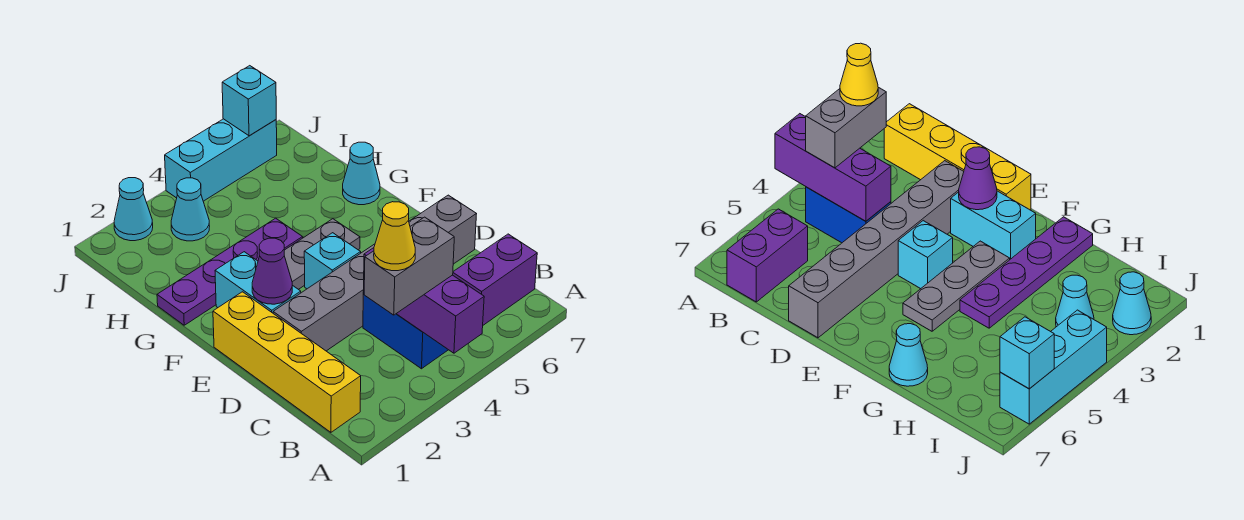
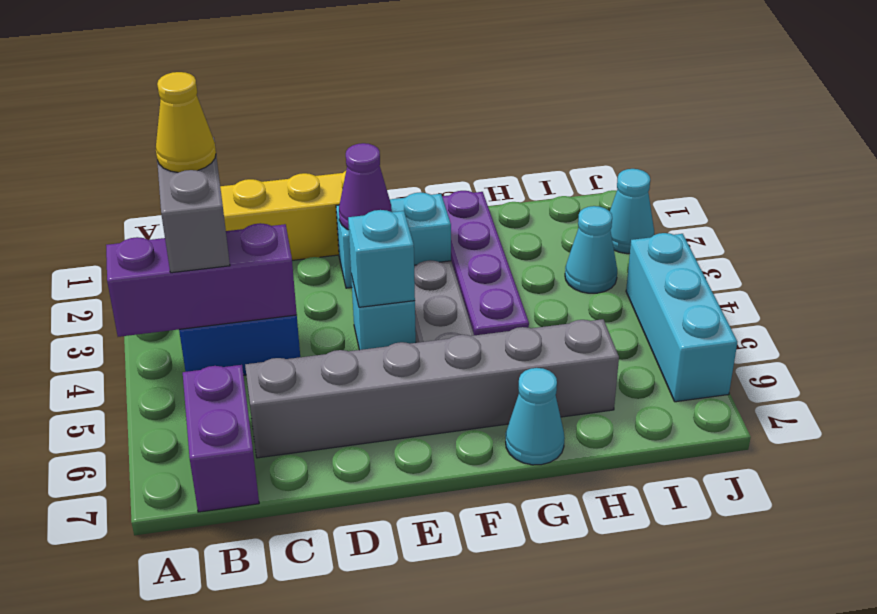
grey 1x6 brick [273,195,476,351] -> grey 1x6 brick turned to [245,319,619,458]
cyan 1x1 brick [222,66,276,136] -> cyan 1x1 brick moved to [348,210,415,307]

